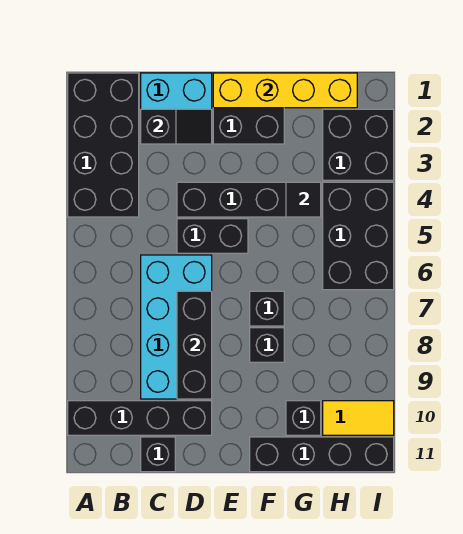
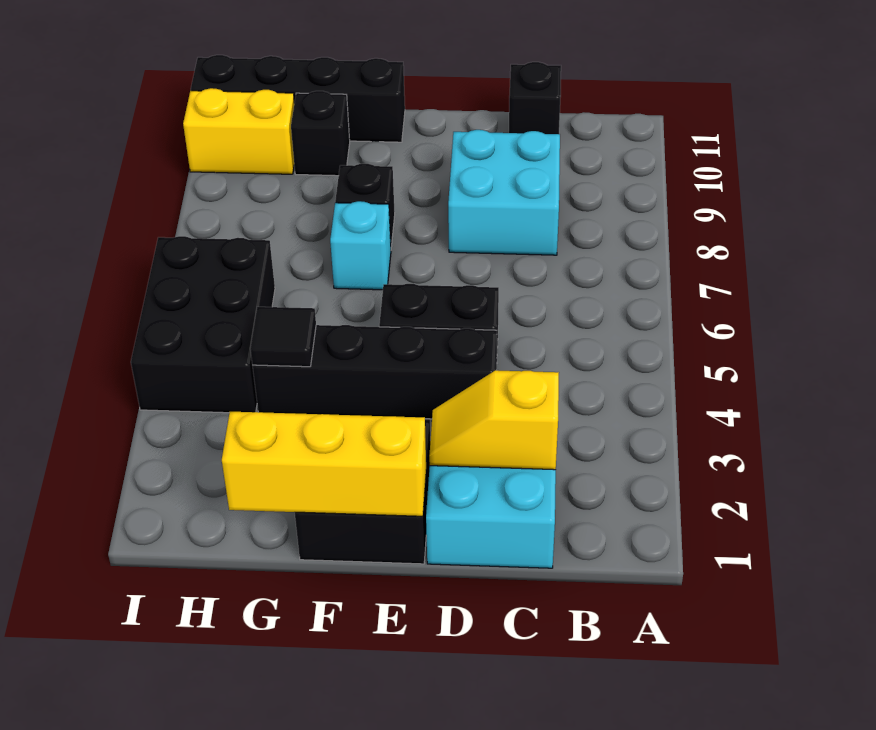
black 2x4 brick [68,73,139,217] -> none
black 1x4 brick [68,401,212,435] -> none
black 1x2 slope [141,109,212,144] -> yellow 1x2 slope [429,370,559,470]
cyan 2x4 brick [141,255,212,399] -> cyan 2x2 brick [448,130,560,255]
black 1x3 brick [177,291,212,399] -> none
yellow 1x4 brick [213,73,357,108] -> yellow 1x3 brick [222,412,426,516]
black 1x1 brick [250,291,284,326] -> cyan 1x1 brick [330,201,391,290]
black 2x2 brick [323,109,394,180] -> none
yellow 1x2 tile [323,401,394,435] -> yellow 1x2 brick [183,88,294,174]

